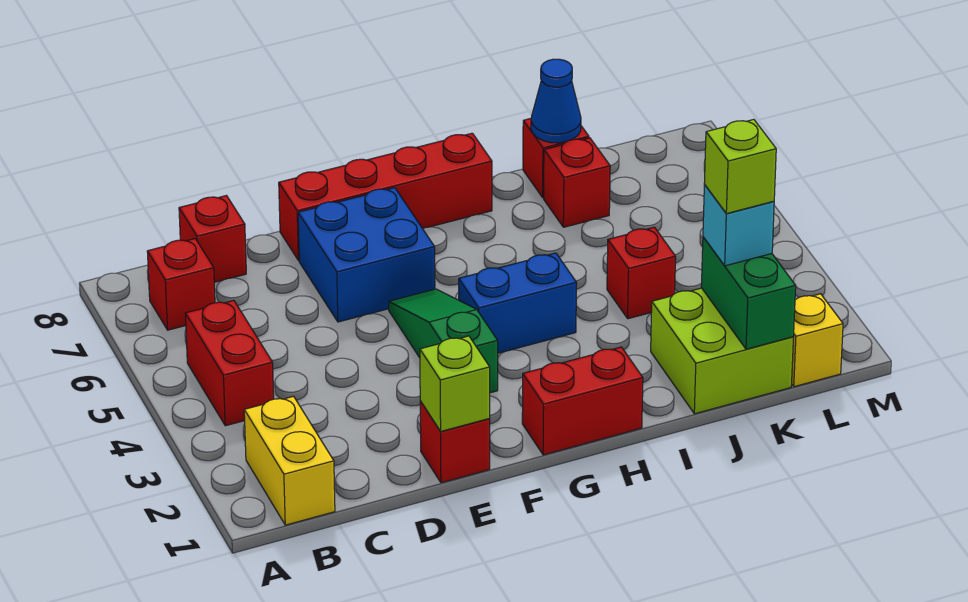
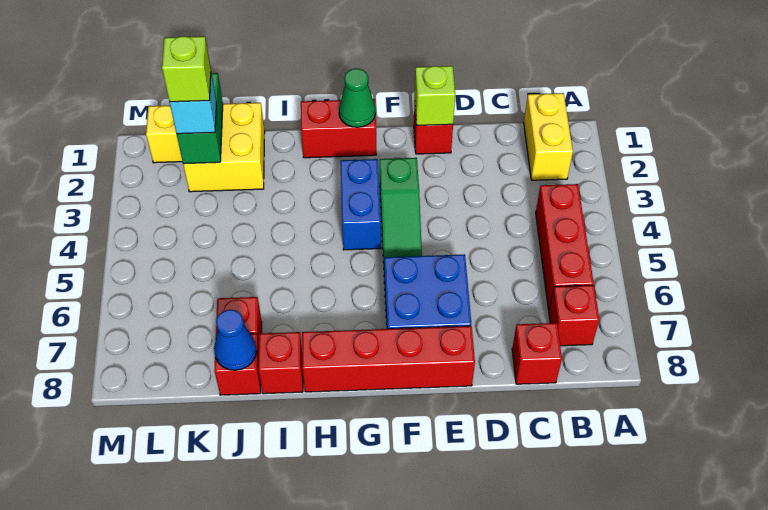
red 1x2 brick [185,300,274,426] -> red 1x3 brick [536,184,594,310]
none -> green 1x1 cone [339,68,376,127]
blue 1x2 brick [459,253,577,353] -> blue 1x2 brick turned to [340,159,381,250]
lime 2x2 brick [651,288,793,414] -> yellow 2x2 brick [183,103,265,192]
red 1x1 brick [607,227,676,319] -> red 1x1 brick moved to [258,332,303,394]

